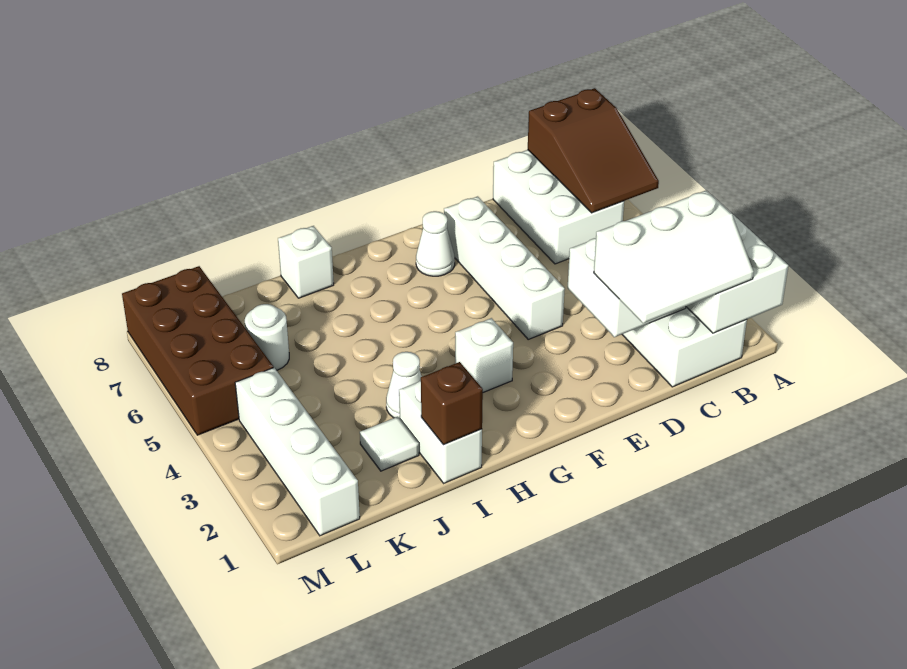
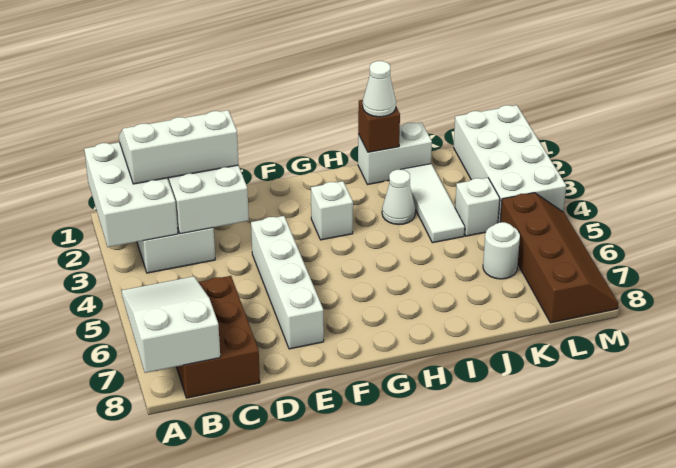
brown 2x3 slope [528,88,659,213] -> white 2x3 slope [122,276,220,373]
white 2x3 brick [493,150,624,264] -> brown 2x3 brick [177,276,260,398]
white 1x1 cone [416,211,455,276] -> white 1x1 cone moved to [363,61,396,117]
white 1x2 brick [399,381,482,483] -> white 1x2 brick turned to [358,122,432,185]
white 1x1 brick [278,226,334,298] -> white 1x1 brick moved to [455,178,500,236]
white 1x1 tile [360,417,419,471] -> white 1x3 tile [401,164,465,243]
white 1x4 brick [235,368,360,536] -> white 2x4 brick [454,105,566,223]
brown 2x4 brick [122,266,273,435] -> brown 2x4 slope [500,193,618,323]

